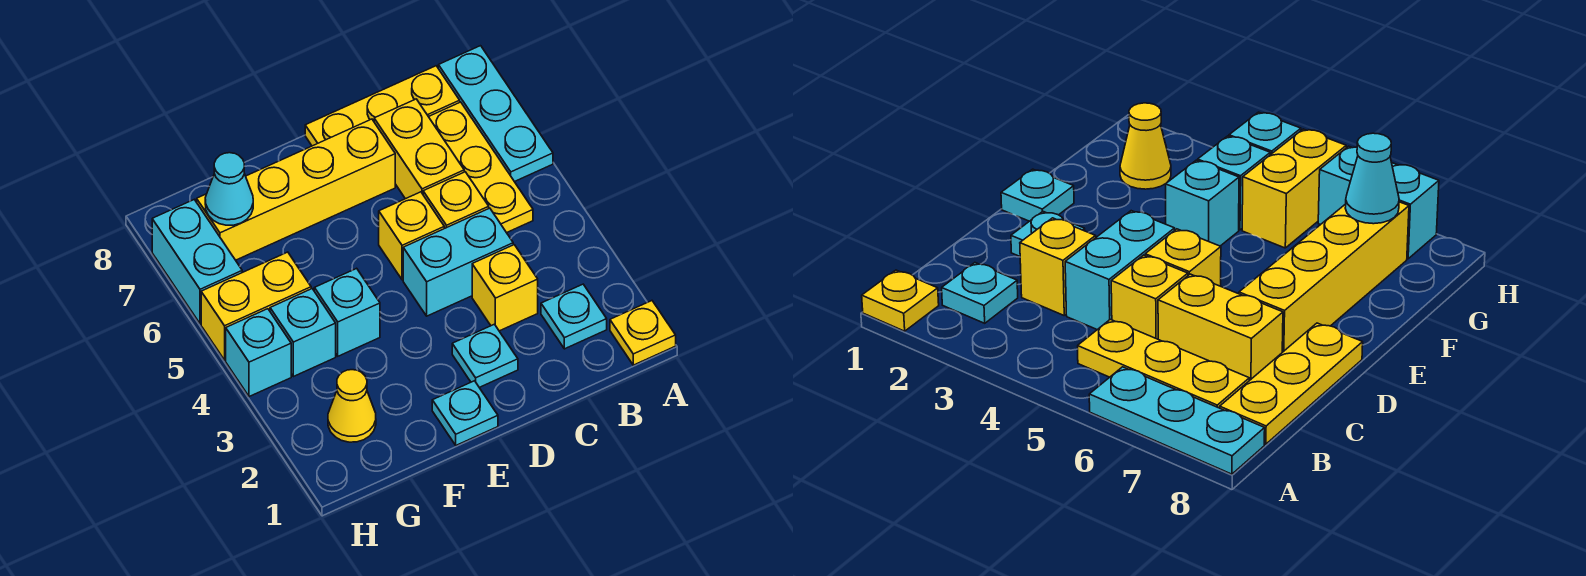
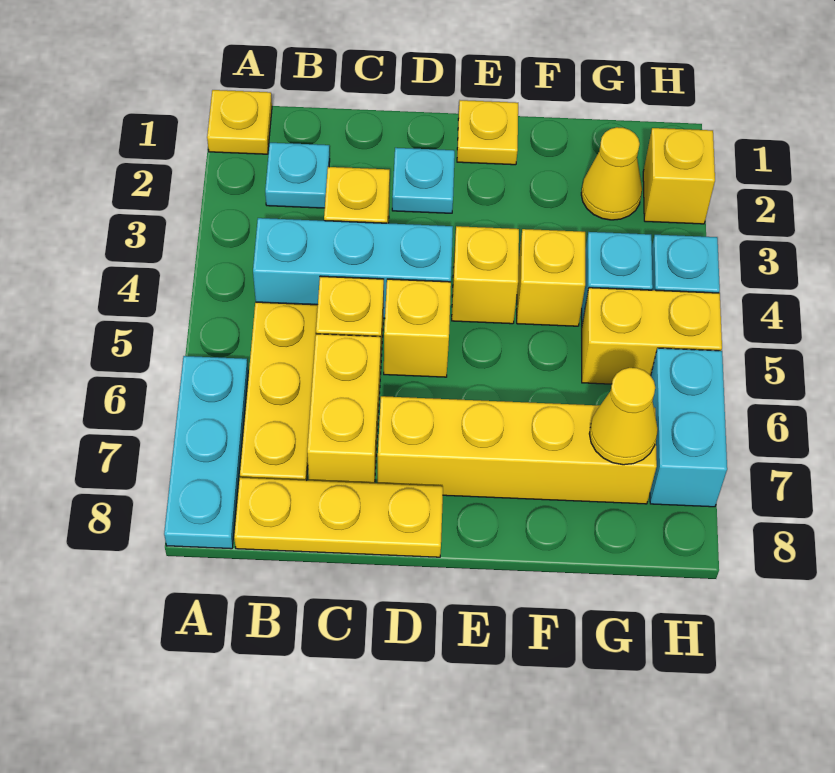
cyan 1x2 brick [403,208,513,316] -> cyan 1x3 brick [253,218,453,318]
cyan 1x1 plate [432,381,498,445] -> yellow 1x1 plate [457,100,518,165]
none -> yellow 1x1 brick [452,226,519,324]
cyan 1x1 brick [314,268,380,356] -> yellow 1x1 brick [517,229,585,326]
cyan 1x1 cone [205,153,253,225] -> yellow 1x1 cone [589,368,658,465]
none -> yellow 1x1 brick [643,128,715,224]

